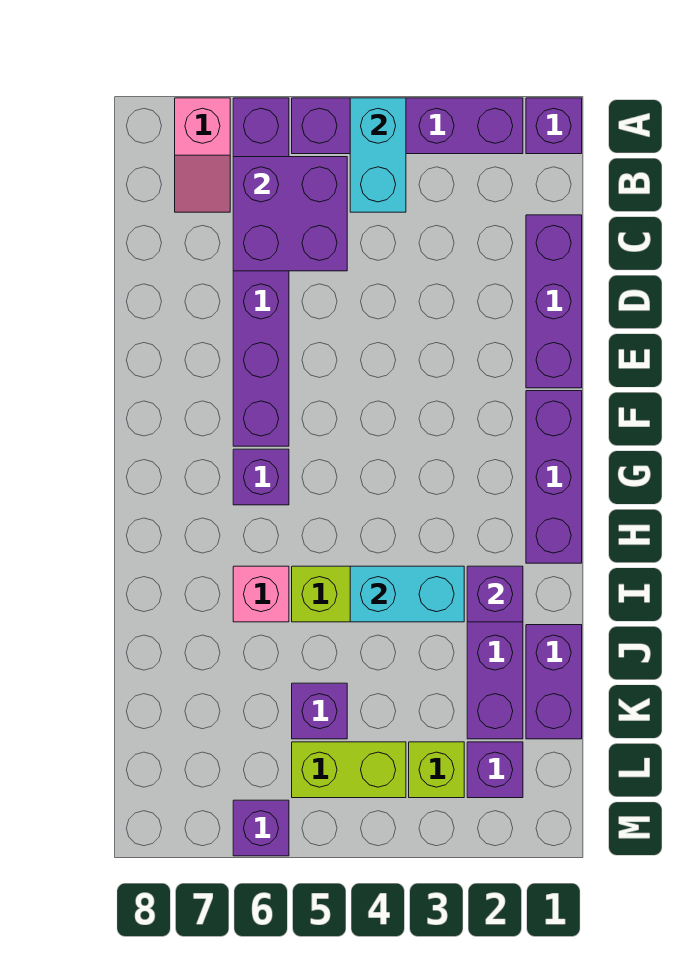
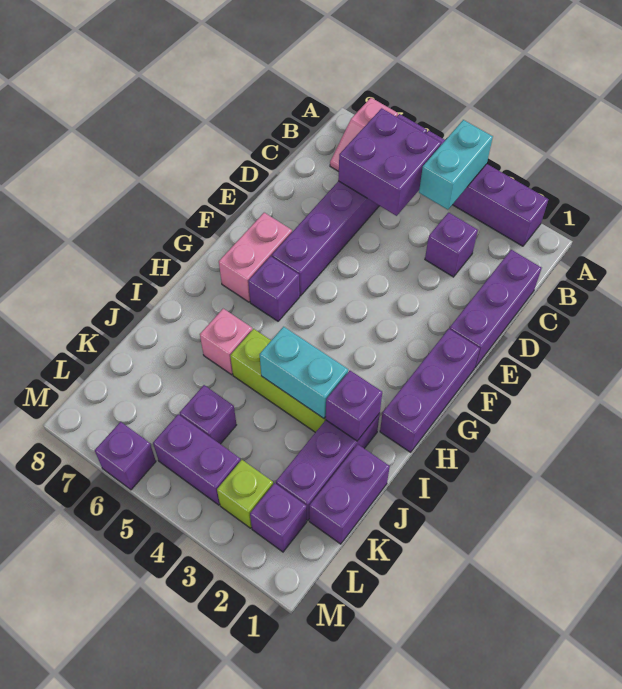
purple 1x1 brick [526,98,582,154] -> purple 1x1 brick moved to [425,213,478,277]
none -> pink 1x2 brick [219,213,292,302]
lime 1x2 brick [292,742,406,798] -> purple 1x2 brick [153,414,241,505]

